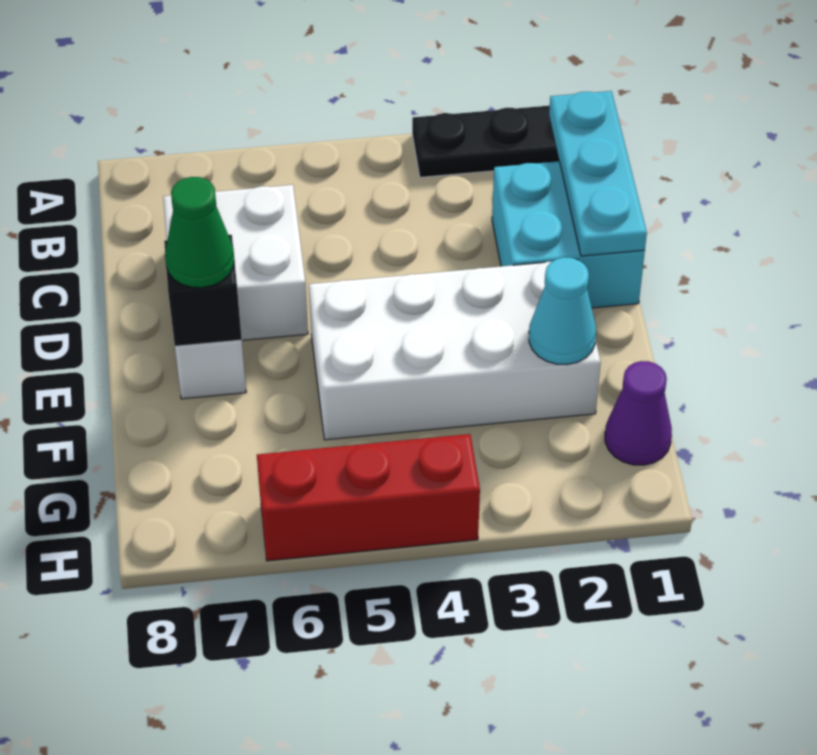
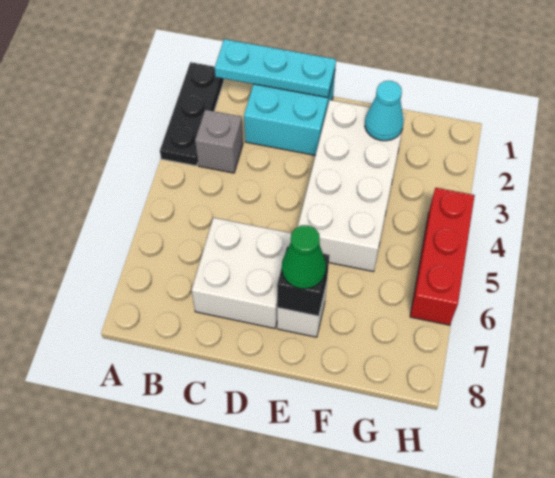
none -> grey 1x1 brick [195,110,243,173]
purple 1x1 cone [605,361,672,465] -> none

